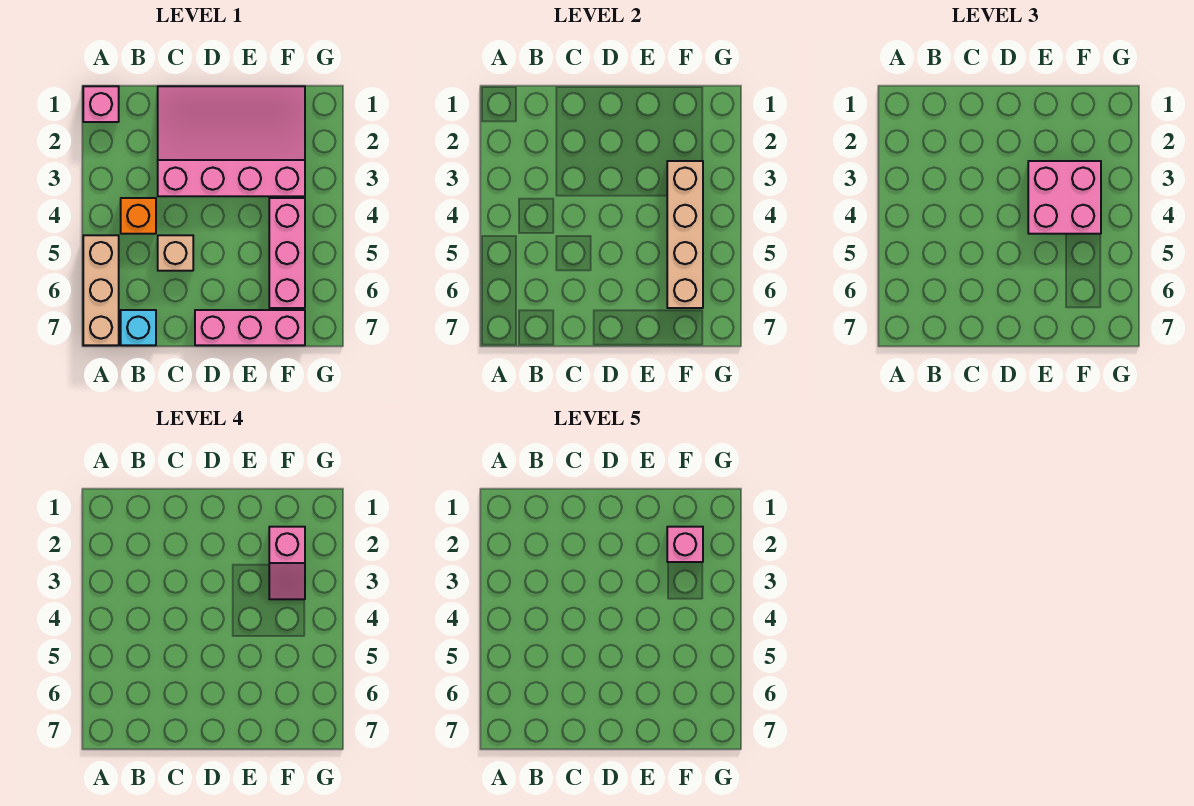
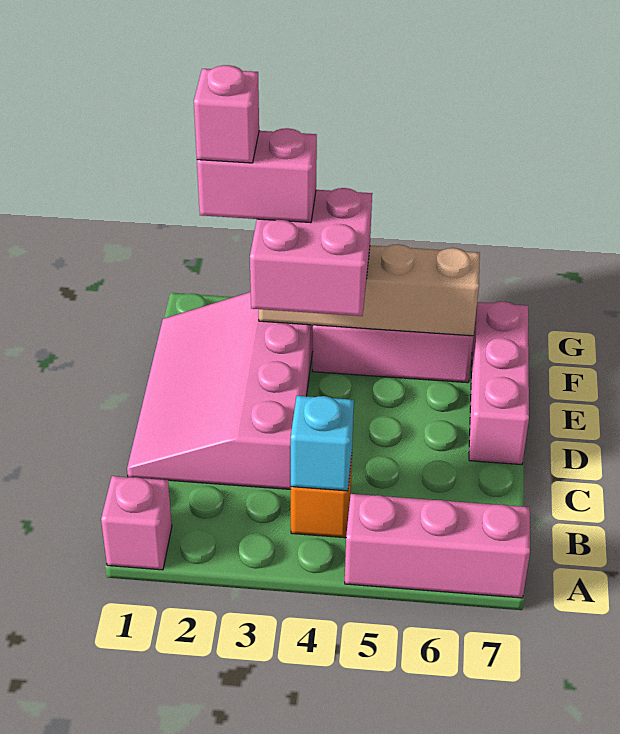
tan 1x3 brick [83,235,119,345] -> pink 1x3 brick [345,494,530,598]
cyan 1x1 brick [121,310,156,345] -> cyan 1x1 brick moved to [291,396,354,491]
tan 1x1 brick [158,235,193,271] -> none
pink 1x2 slope [269,527,305,599] -> pink 1x2 brick [197,128,317,223]

